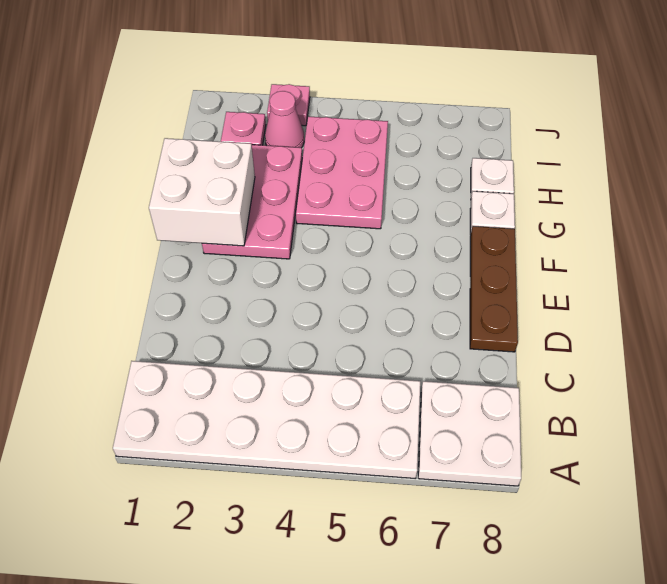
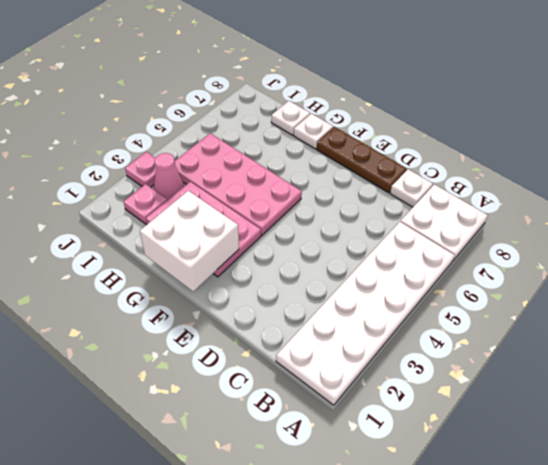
none -> white 1x1 plate [390,169,433,207]
pink 2x3 plate [296,116,388,229] -> pink 2x4 plate [175,133,302,236]

